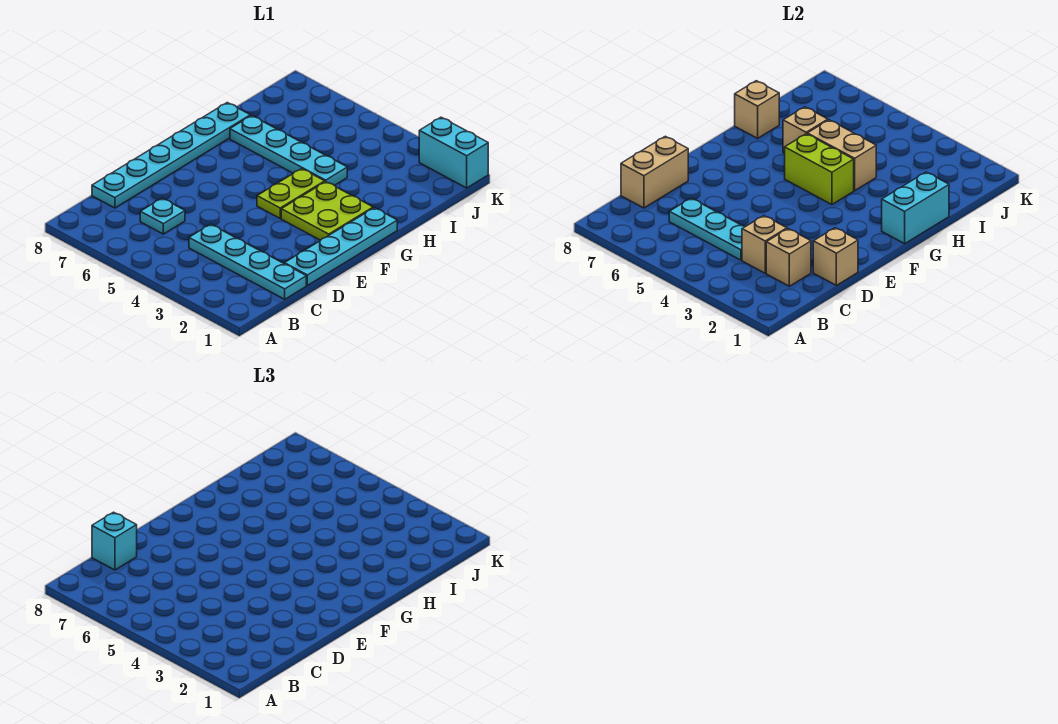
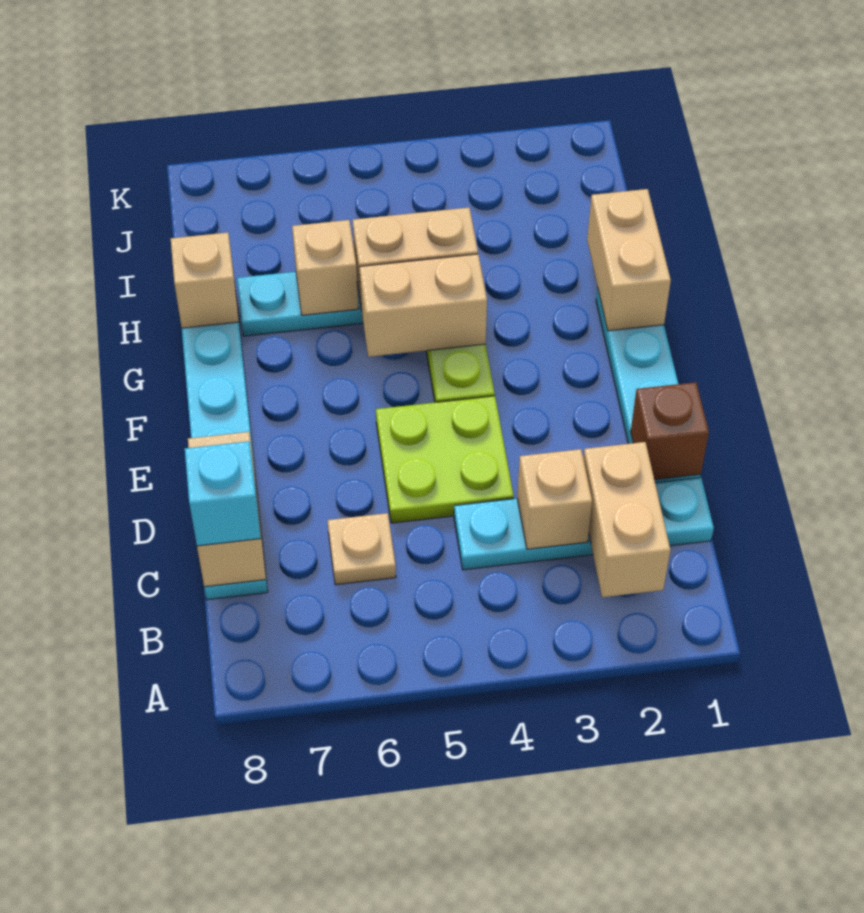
tan 1x1 brick [766,229,811,286] -> tan 1x2 brick [583,442,670,597]
cyan 1x3 plate [669,198,745,260] -> none
cyan 1x1 plate [140,198,185,234] -> tan 1x1 plate [328,513,396,585]
tan 1x1 brick [813,228,858,285] -> brown 1x1 brick [631,382,709,480]
lime 2x2 plate [281,182,373,240] -> lime 2x2 plate moved to [376,396,514,523]
cyan 1x2 brick [882,172,949,244] -> tan 1x2 brick [587,189,671,331]
lime 1x2 brick [785,134,854,205] -> tan 1x2 brick [360,254,487,357]
cyan 1x2 brick [419,117,488,188] -> none

